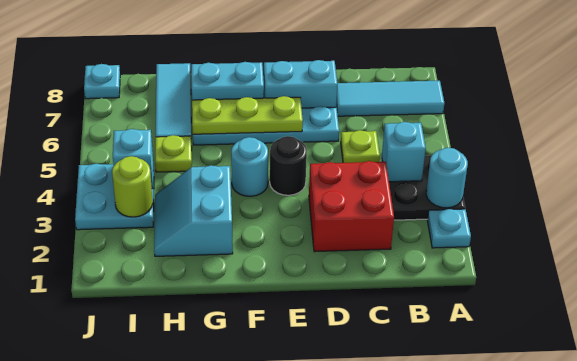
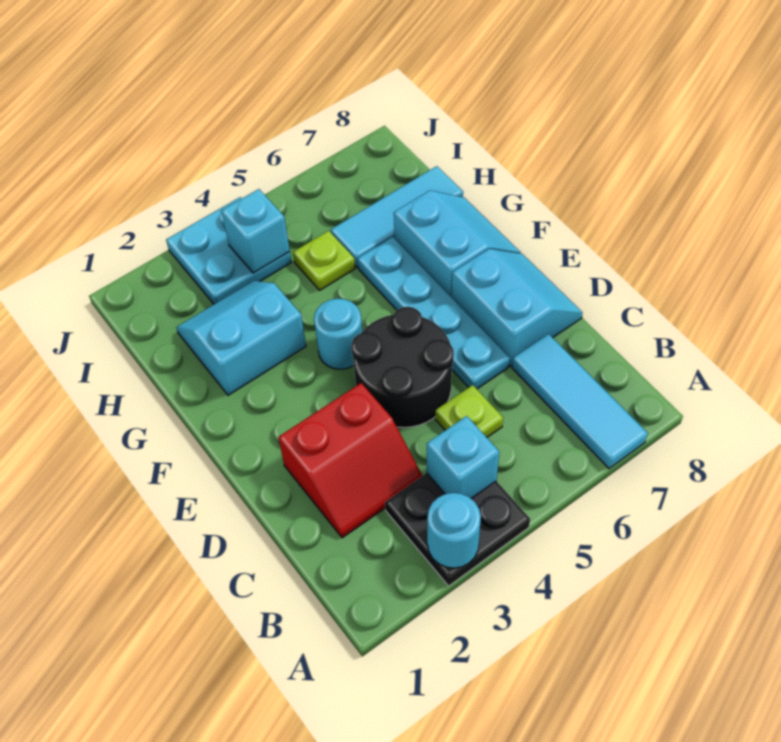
cyan 1x1 plate [427,209,471,248] -> none
red 2x2 brick [309,161,394,252] -> red 2x2 slope [278,383,423,538]
black 1x1 round brick [270,136,307,195] -> black 2x2 round brick [351,307,454,428]
lime 1x3 plate [192,96,303,134] -> none
lime 1x1 round brick [112,156,153,217] -> none
cyan 1x1 plate [84,64,120,99] -> none

